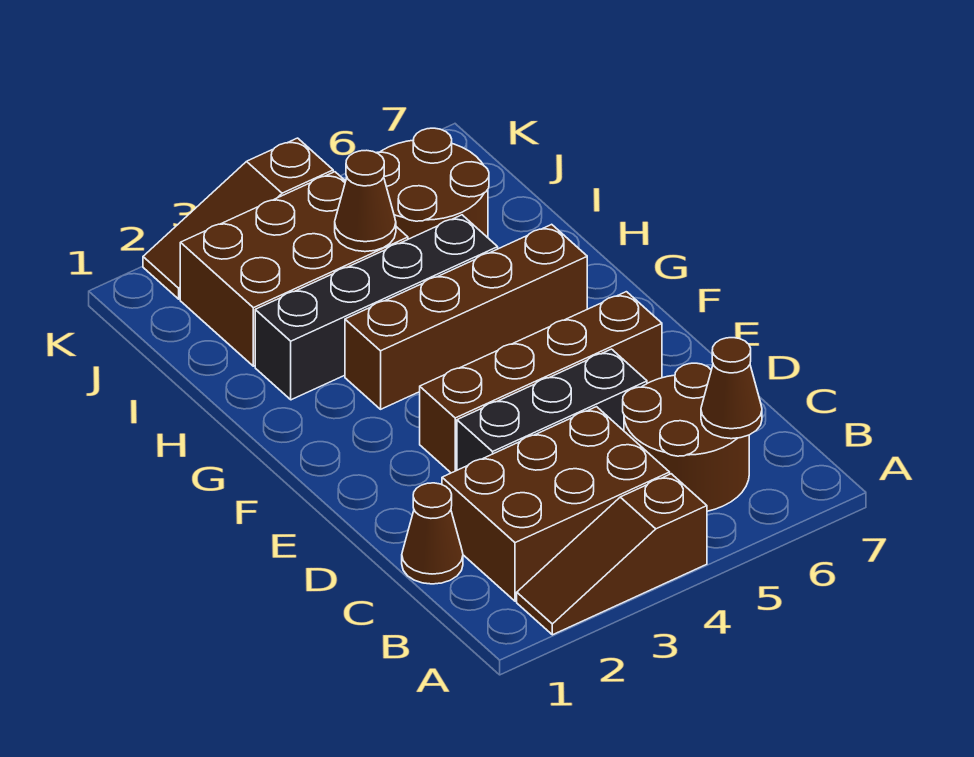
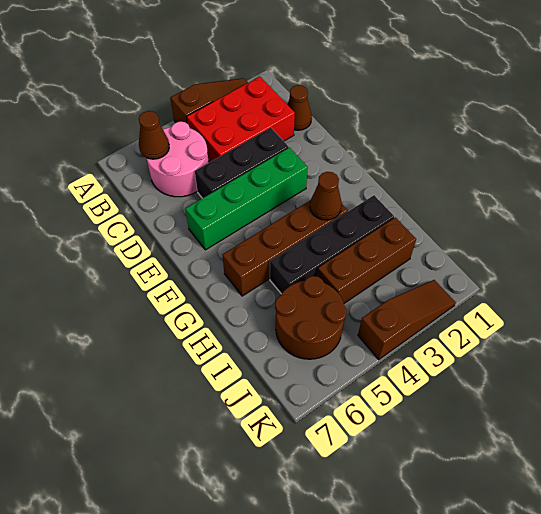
brown 2x3 brick [442,407,670,601] -> red 2x3 brick [187,77,295,162]
brown 2x2 round brick [623,363,749,511] -> pink 2x2 round brick [147,122,209,197]
brown 1x4 brick [420,292,662,473] -> green 1x4 brick [185,148,308,250]
brown 2x3 brick [180,172,408,366] -> brown 1x3 brick [317,217,416,303]
brown 1x1 cone [335,150,396,252] -> brown 1x1 cone moved to [310,172,342,220]

